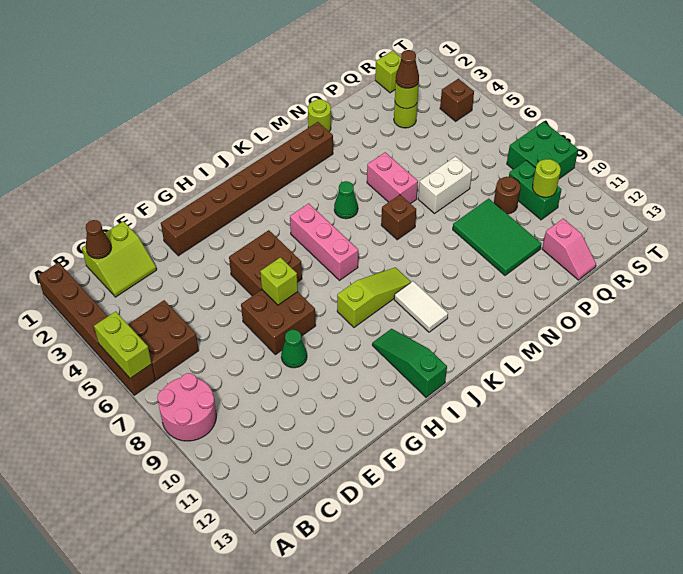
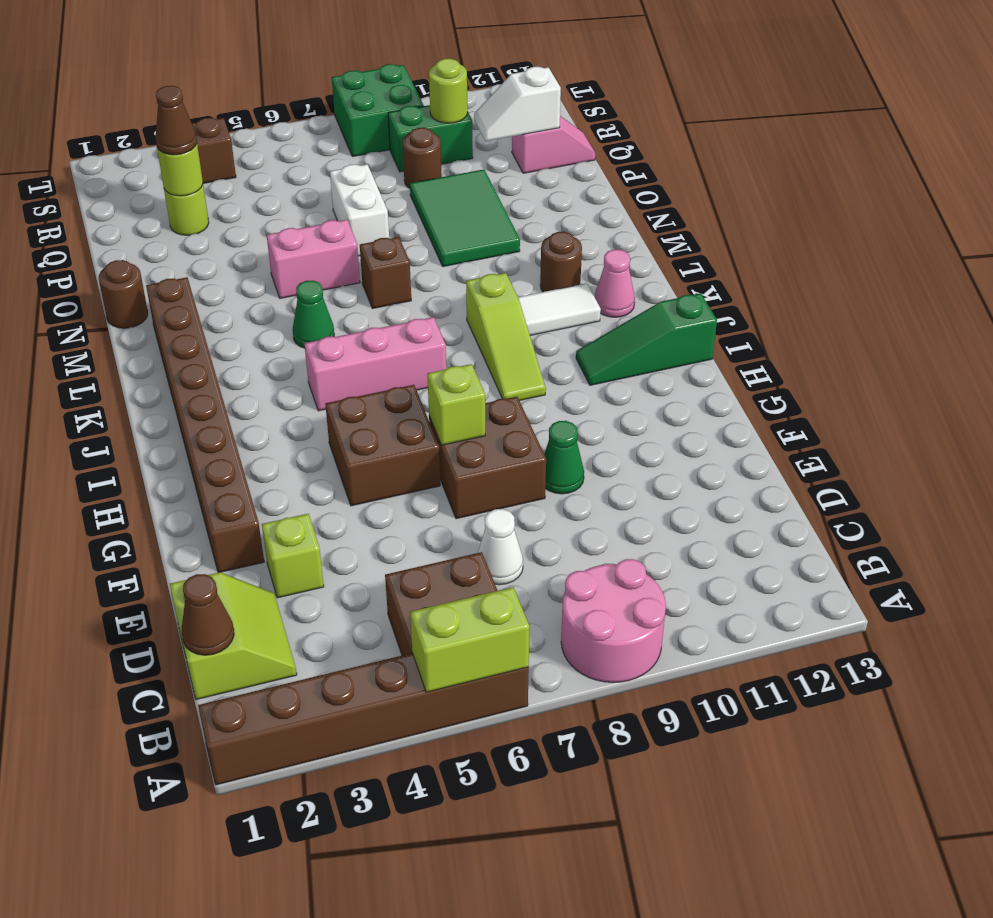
none -> white 1x1 cone [478,509,523,585]
lime 1x3 slope [337,267,411,327] -> lime 1x3 slope turned to [466,273,546,401]
none -> pink 1x1 cone [594,250,635,317]
none -> brown 1x1 round brick [540,232,582,292]
lime 1x1 round brick [308,99,331,132] -> brown 1x1 round brick [99,260,148,328]
green 2x3 tile [453,199,541,275] -> green 2x3 tile turned to [410,170,520,267]
none -> white 1x2 slope [474,67,561,141]
lime 1x1 brick [375,51,401,93] -> lime 1x1 brick moved to [262,514,324,598]

